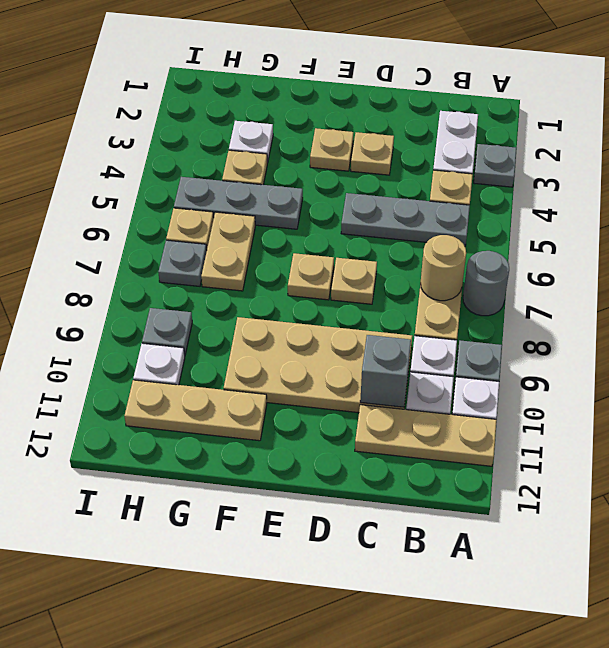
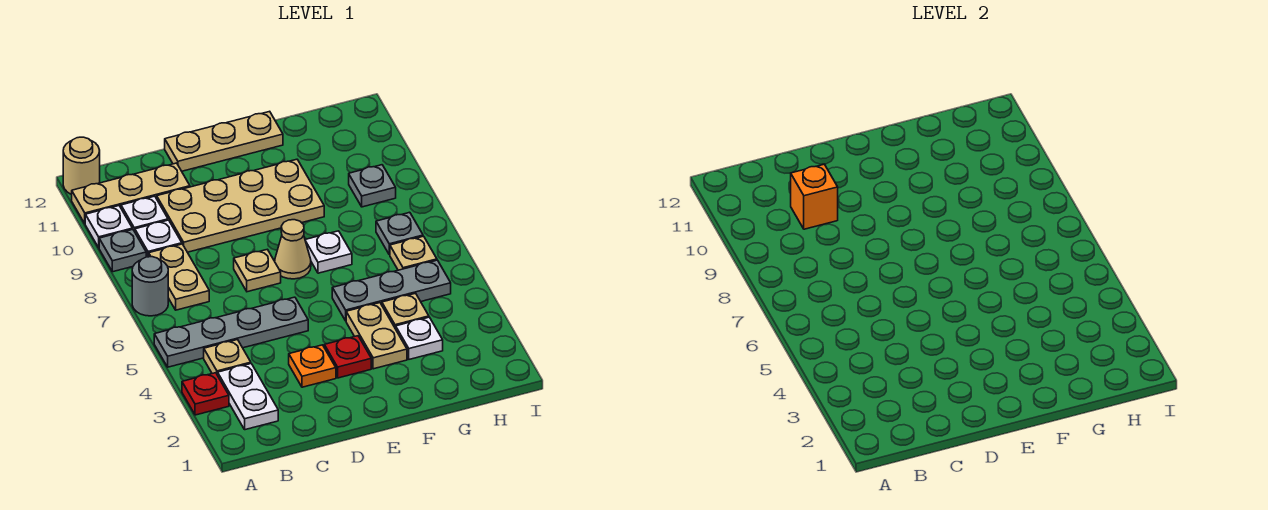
grey 1x1 plate [474,144,516,187] -> red 1x1 plate [182,373,229,415]
grey 1x3 plate [341,193,470,246] -> grey 1x4 plate [154,297,308,367]
tan 1x1 round brick [421,235,466,301] -> tan 1x1 round brick moved to [63,137,100,195]
grey 1x1 brick [360,335,411,407] -> orange 1x1 brick [791,164,838,229]
tan 1x1 plate [351,132,394,175] -> orange 1x1 plate [289,345,336,387]
tan 1x1 plate [310,128,353,171] -> red 1x1 plate [324,336,371,378]
tan 1x1 plate [288,253,334,300] -> tan 1x1 cone [275,220,311,279]
tan 1x3 plate [125,380,267,441] -> tan 1x3 plate moved to [165,111,283,171]
tan 1x2 plate [201,212,255,291] -> tan 1x2 plate moved to [346,303,407,369]
white 1x1 plate [133,343,185,385] -> white 1x1 plate moved to [305,231,352,273]

